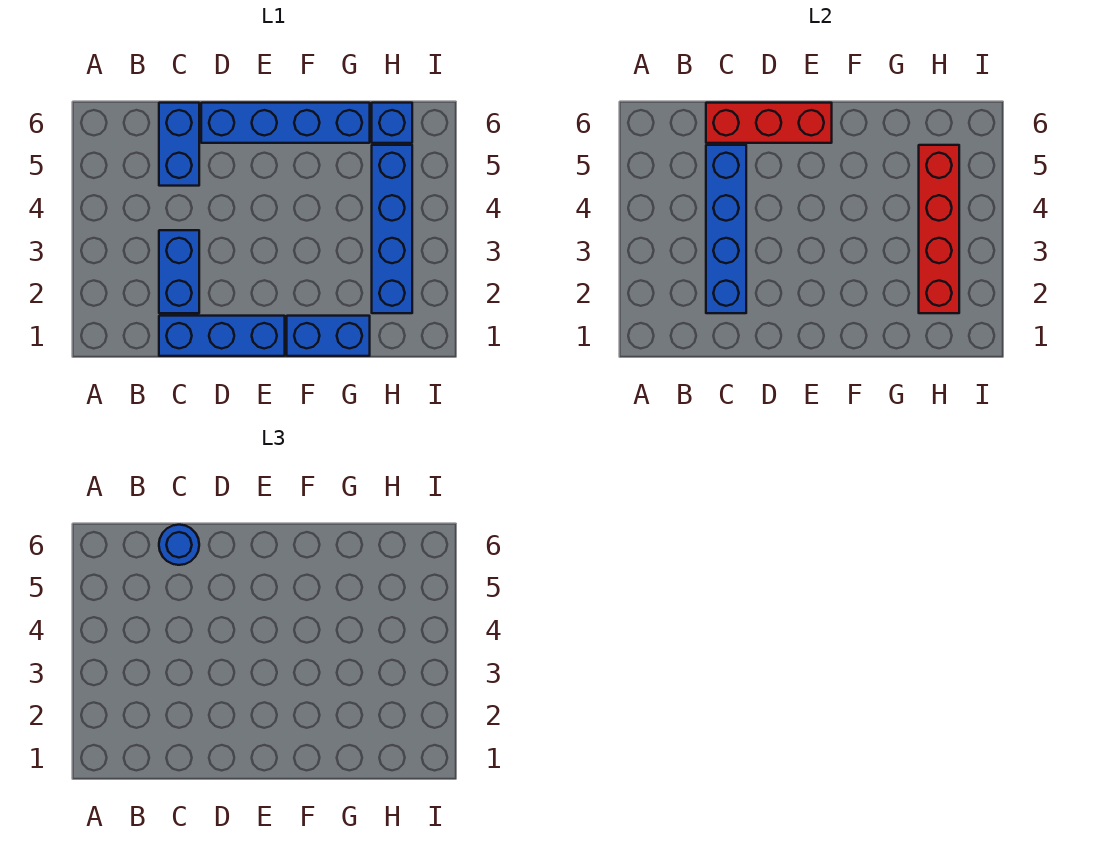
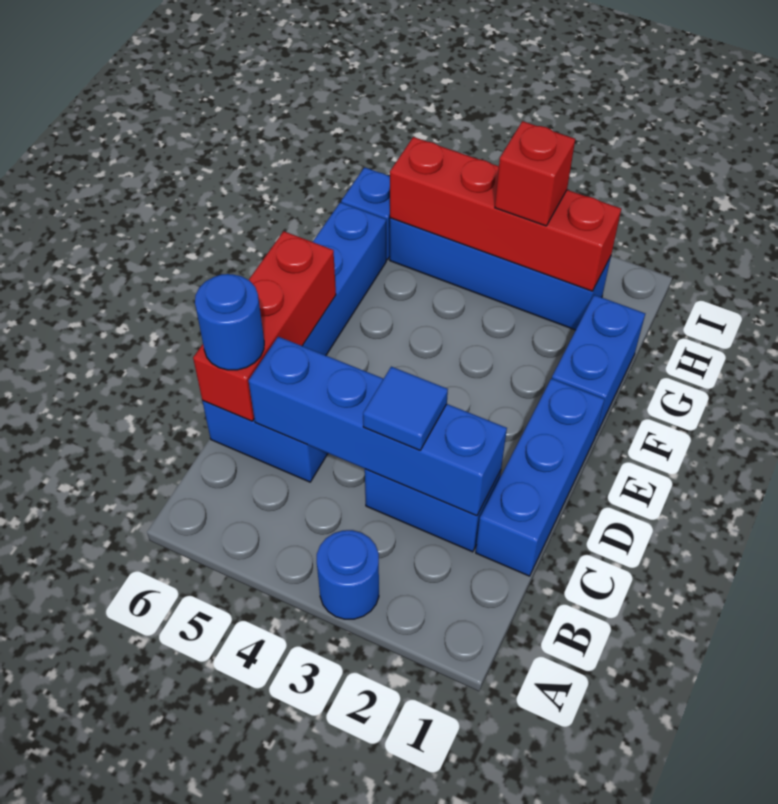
none -> blue 1x1 round brick [317,530,379,619]
none -> blue 1x1 tile [363,367,448,450]
none -> red 1x1 brick [495,121,575,226]

